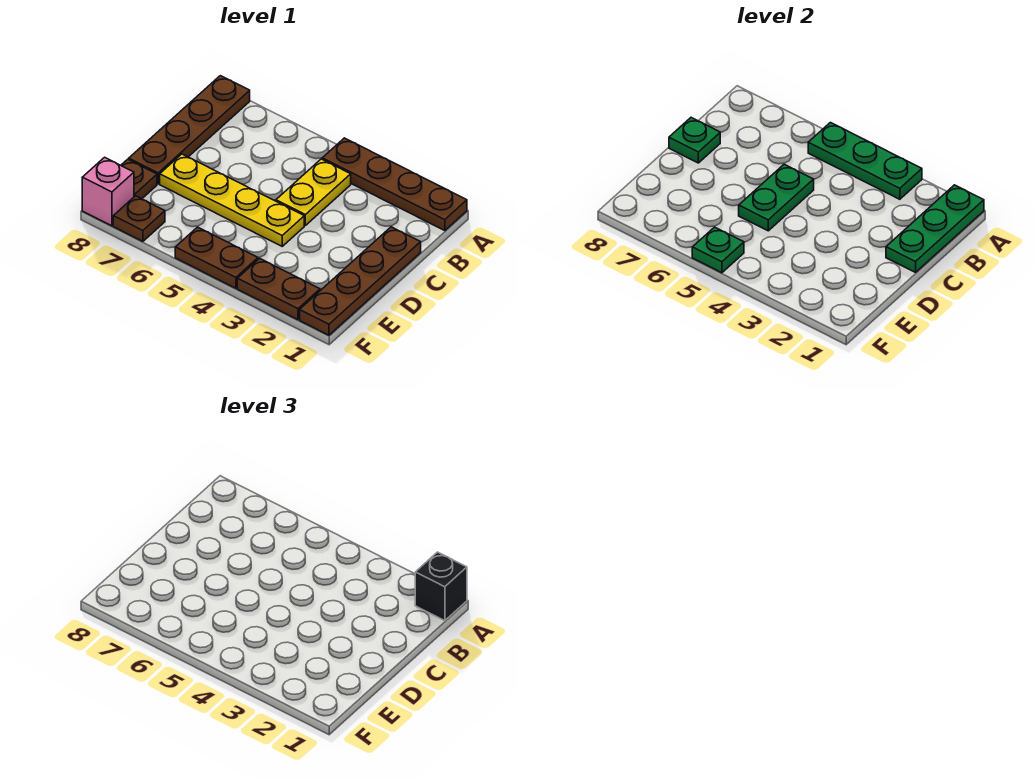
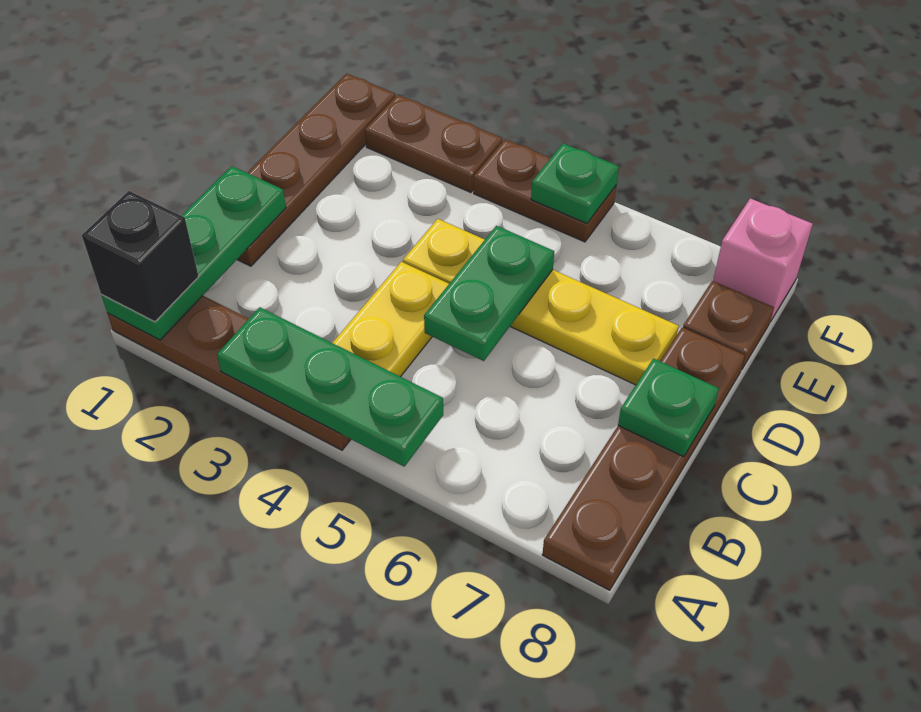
brown 1x1 plate [113,196,165,241] -> none

